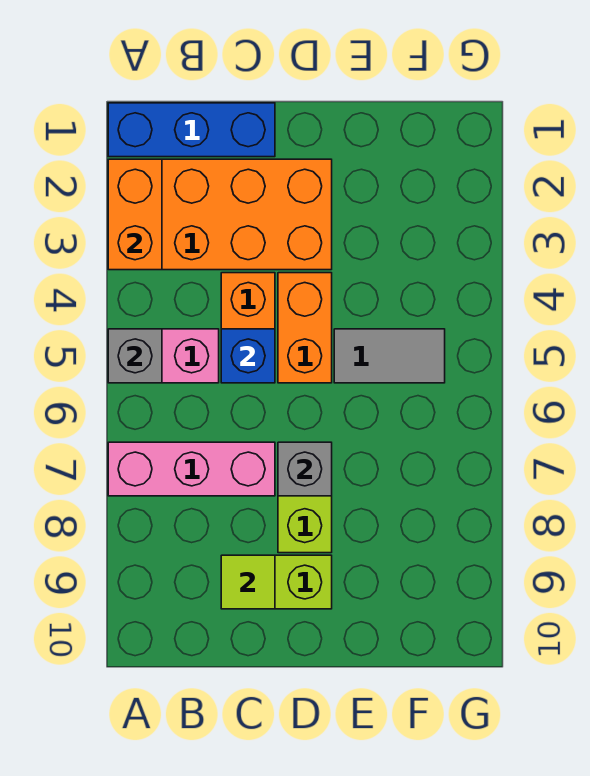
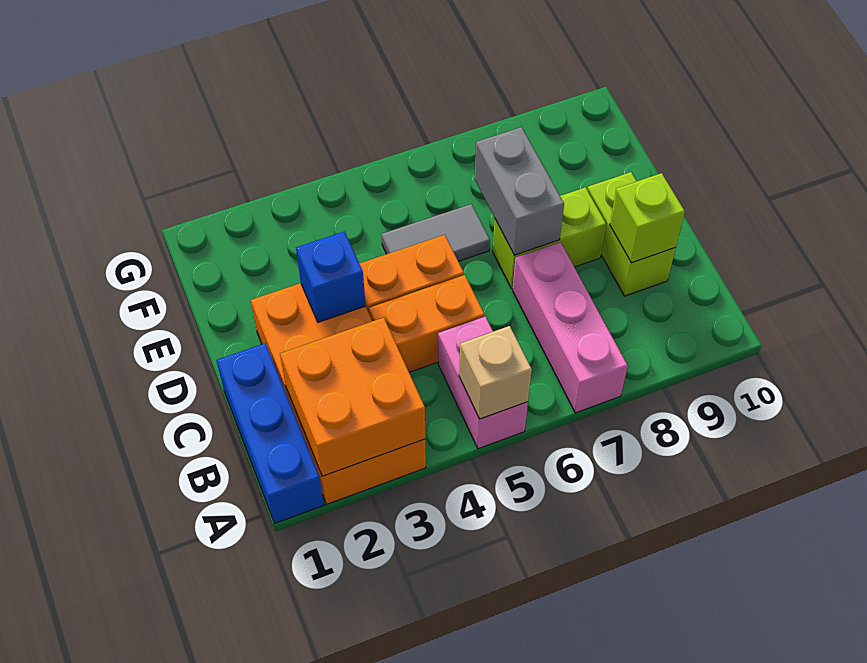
orange 1x2 brick [108,159,162,270] -> orange 2x2 brick [280,318,425,476]
grey 1x1 brick [108,329,162,383] -> tan 1x1 brick [459,326,532,419]
blue 1x1 brick [221,329,275,383] -> blue 1x1 brick moved to [296,232,366,322]
lime 1x1 tile [221,555,275,609] -> lime 1x1 brick [610,173,685,263]
grey 1x1 brick [278,442,332,496] -> grey 1x2 brick [475,127,564,255]
grey 1x2 tile [334,329,445,383] -> grey 1x2 tile turned to [382,204,490,261]

